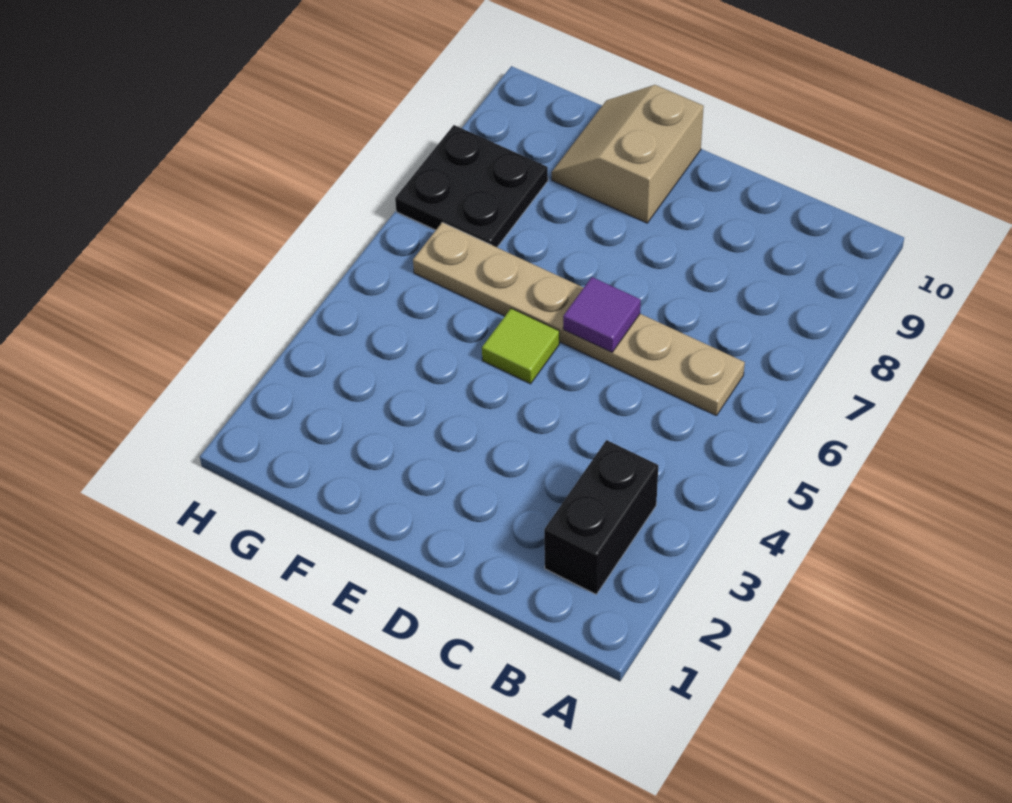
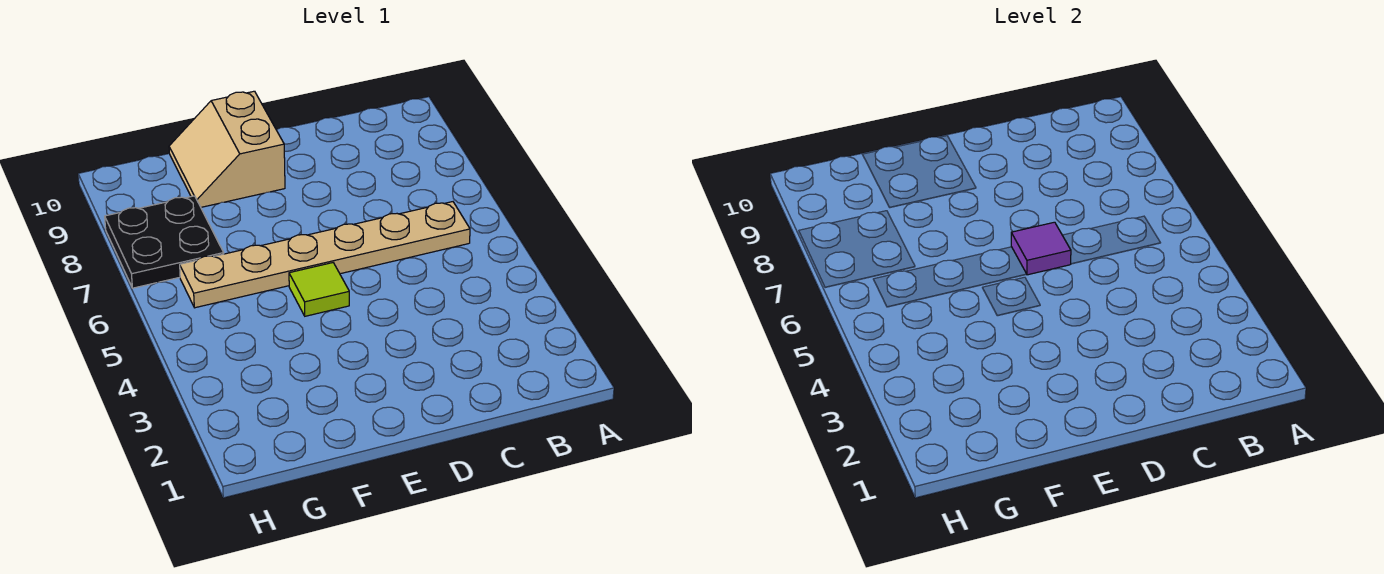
black 1x2 brick [544,440,658,594] -> none

